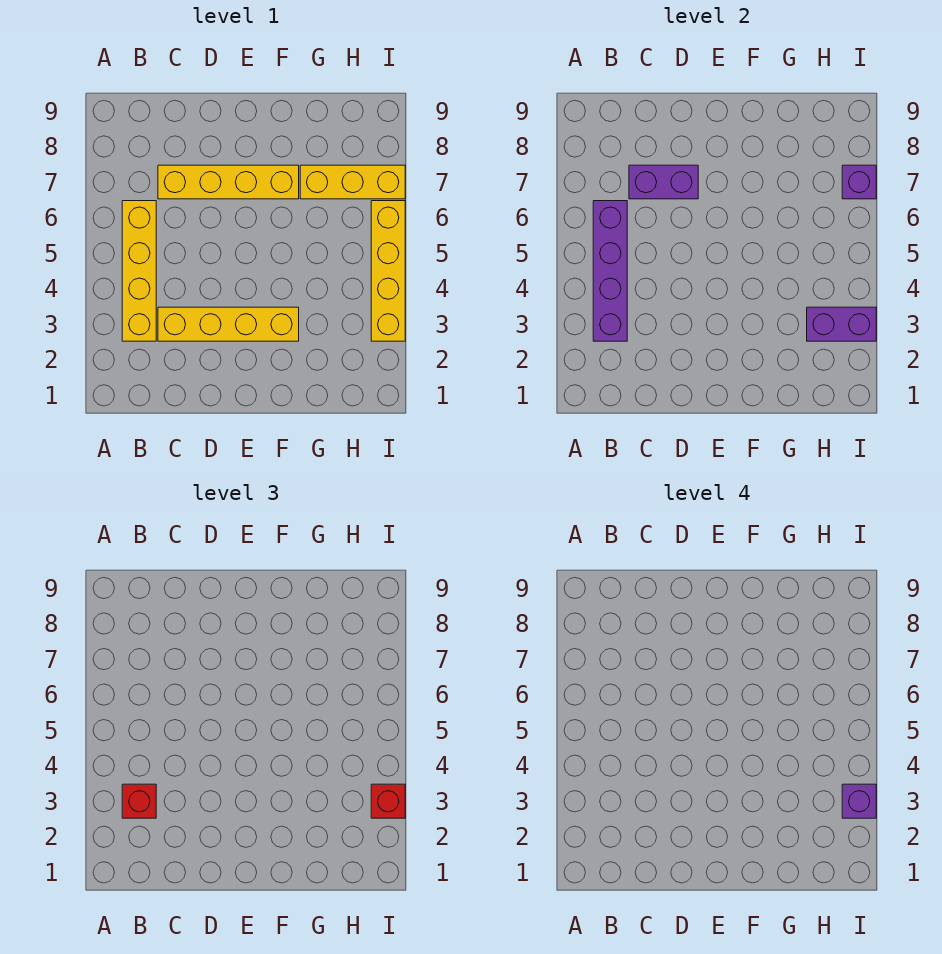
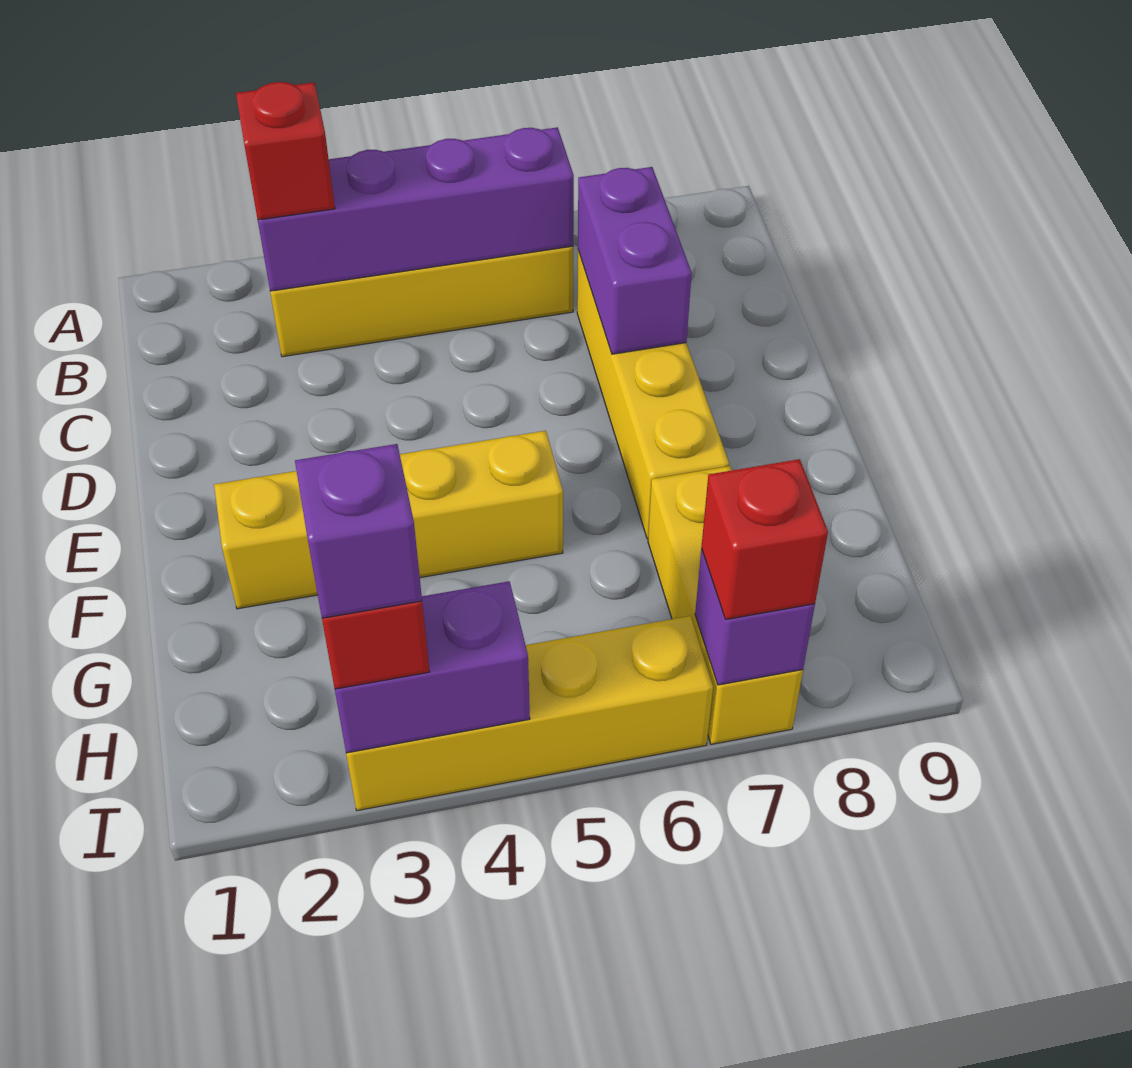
yellow 1x4 brick [158,307,299,341] -> yellow 1x4 brick turned to [214,431,563,609]
purple 1x2 brick [807,307,876,341] -> purple 1x2 brick turned to [335,581,530,753]
none -> red 1x1 brick [701,459,828,619]

